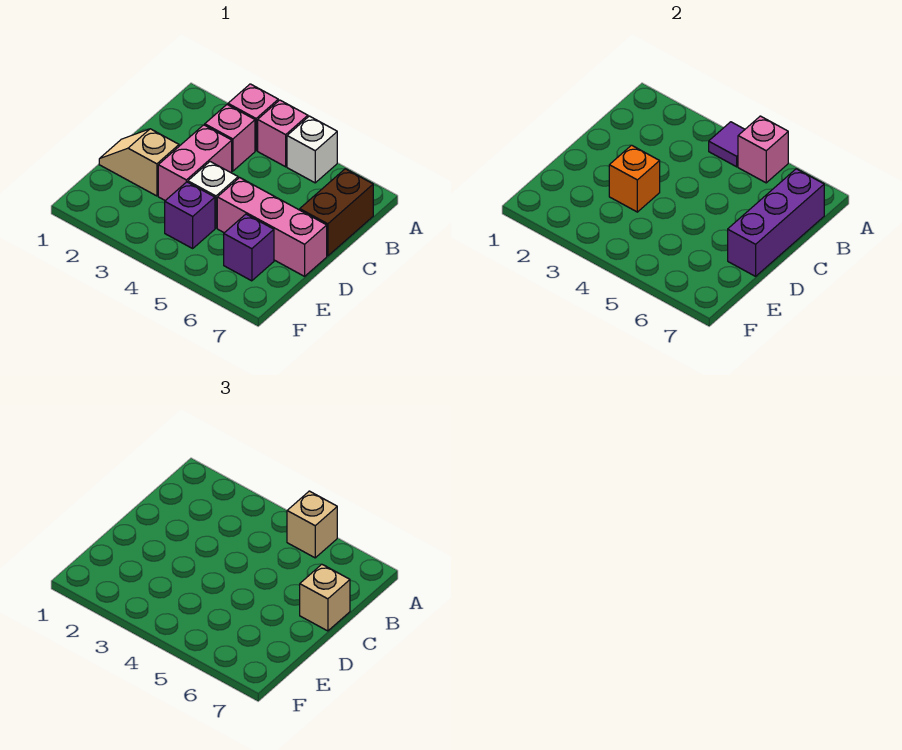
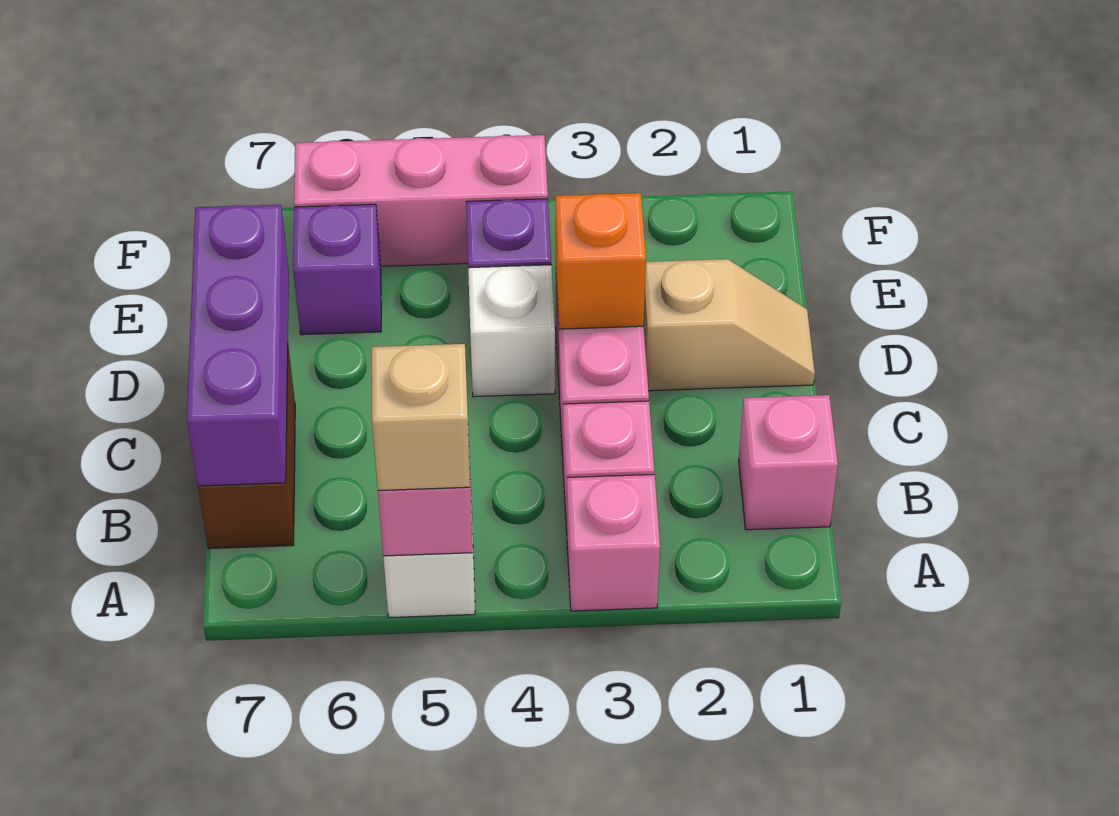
pink 1x1 brick [258,100,308,167] -> pink 1x1 brick moved to [739,395,838,530]
purple 1x1 tile [709,122,745,167] -> none
tan 1x1 brick [300,564,350,631] -> none
pink 1x3 brick [217,178,327,276] -> pink 1x3 brick moved to [294,135,548,266]

